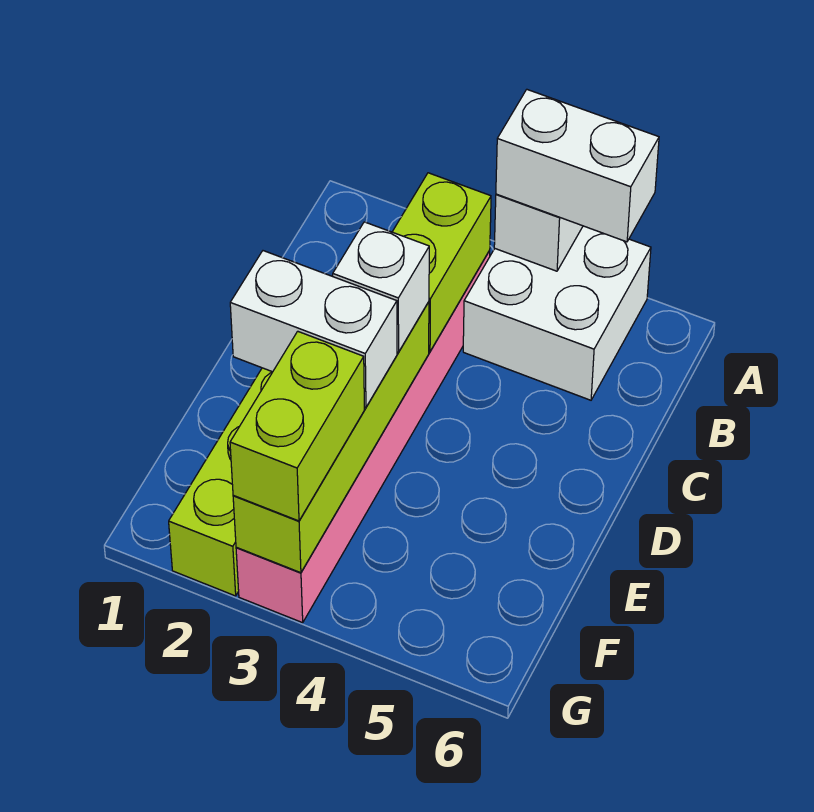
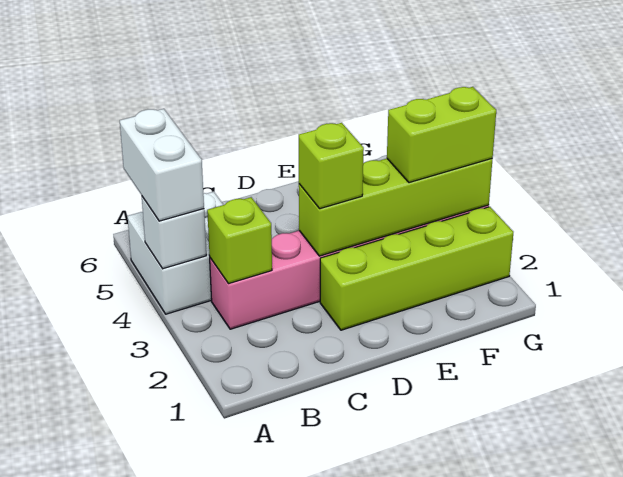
lime 1x2 brick [392,173,491,352] -> lime 1x1 brick [207,197,272,284]
white 1x1 brick [333,222,429,352] -> lime 1x1 brick [299,123,364,209]
white 1x2 brick [230,251,397,407] -> none

